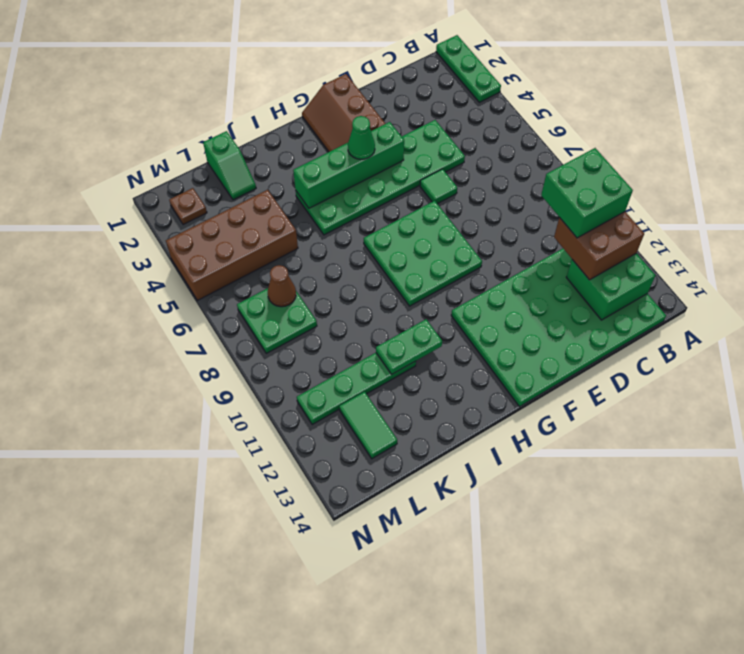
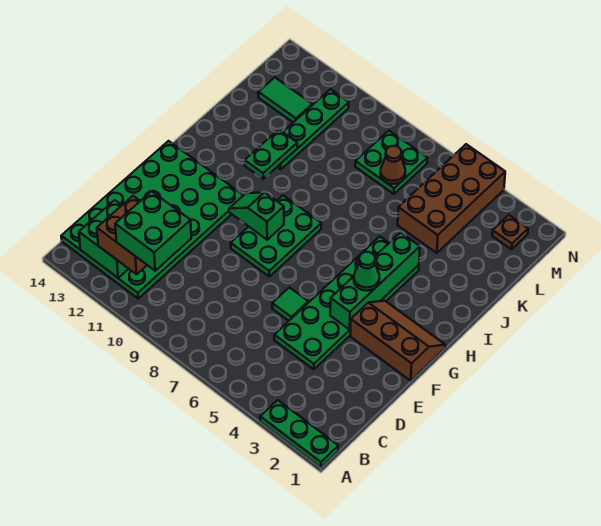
green 3x3 plate [364,201,482,306] -> green 2x3 plate [231,196,321,276]
green 1x2 slope [203,131,256,200] -> green 1x2 slope moved to [229,192,284,240]

